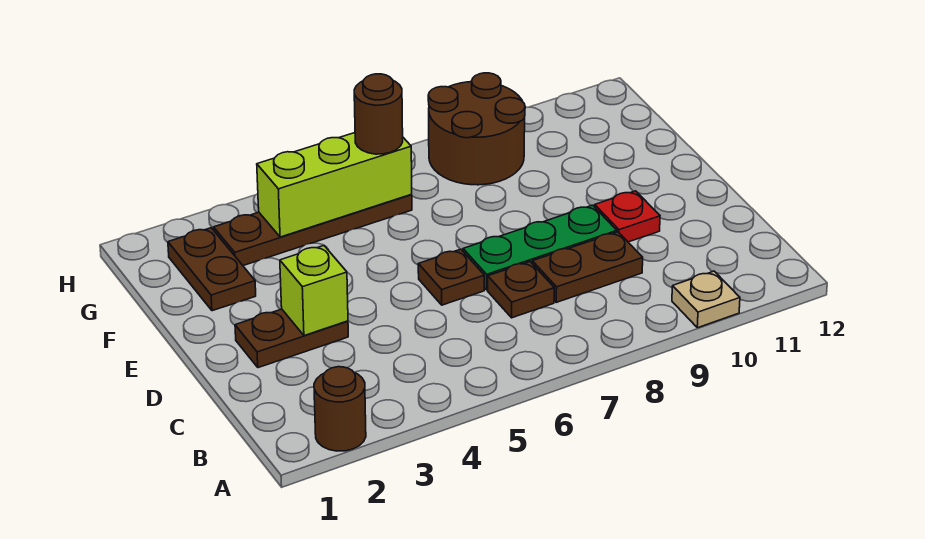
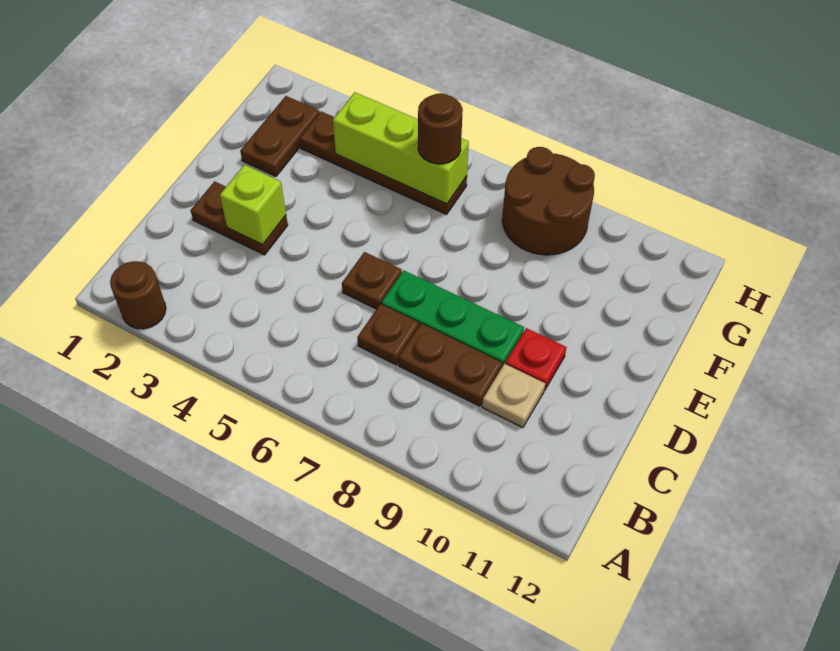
tan 1x1 plate [672,271,740,328] -> tan 1x1 plate moved to [482,364,545,428]

